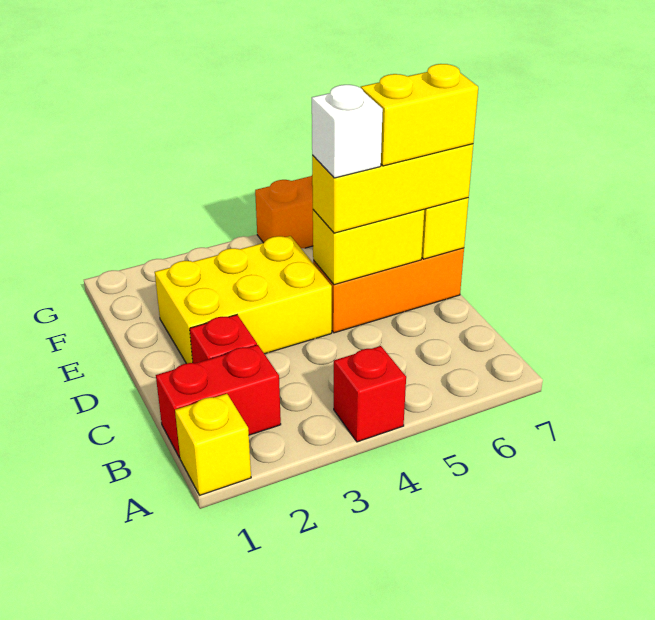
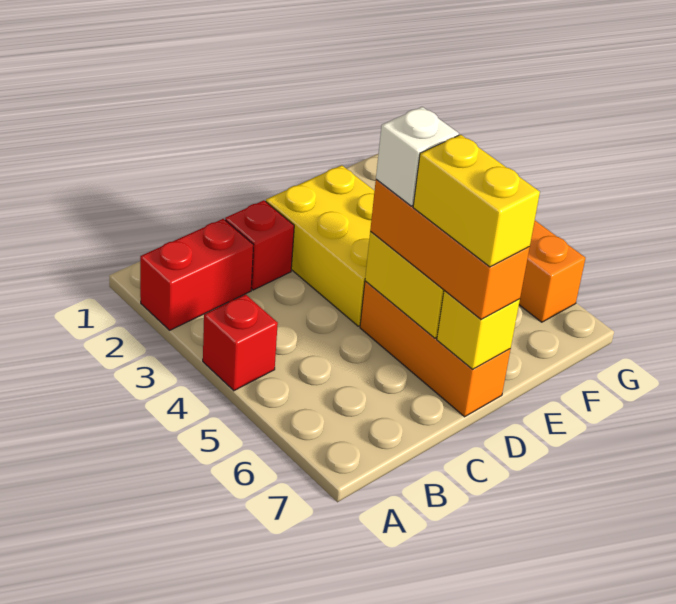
yellow 1x1 brick [175,394,251,495] -> none
red 1x2 brick [156,345,281,458] -> red 1x2 brick turned to [140,219,253,330]
yellow 1x3 brick [312,144,473,233] -> orange 1x3 brick [370,179,530,319]

